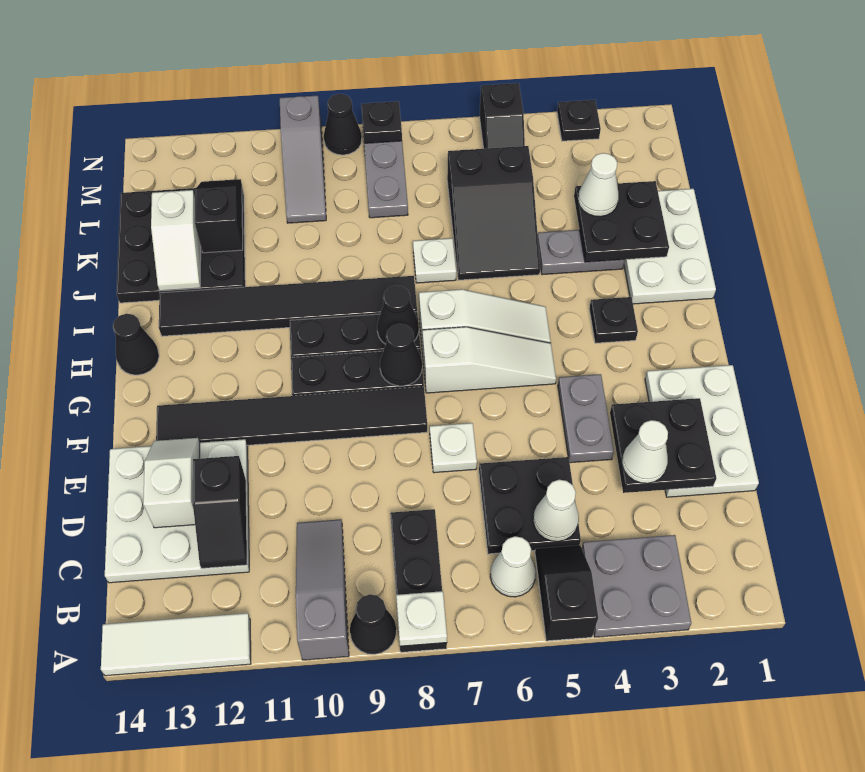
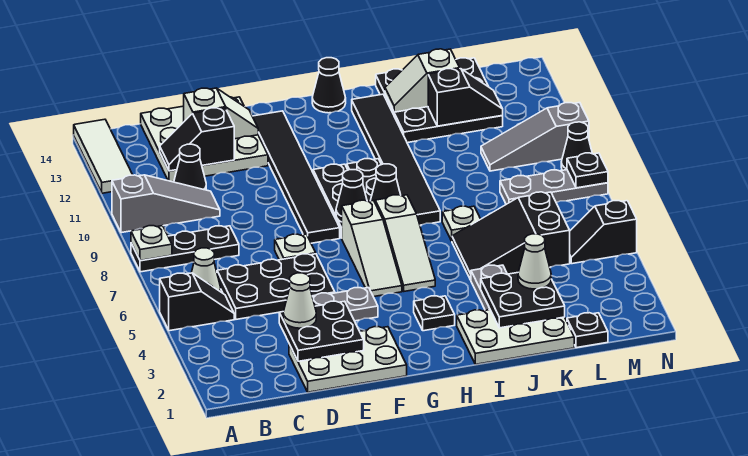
grey 2x2 plate [582,535,691,637] -> none
black 1x1 cone [350,594,396,654] -> black 1x1 cone moved to [174,144,206,190]
black 2x2 plate [479,457,581,554] -> black 2x3 plate [217,254,335,319]
white 1x1 cone [533,480,579,541] -> none
black 1x1 plate [557,100,601,141] -> black 1x1 plate moved to [567,313,608,348]

